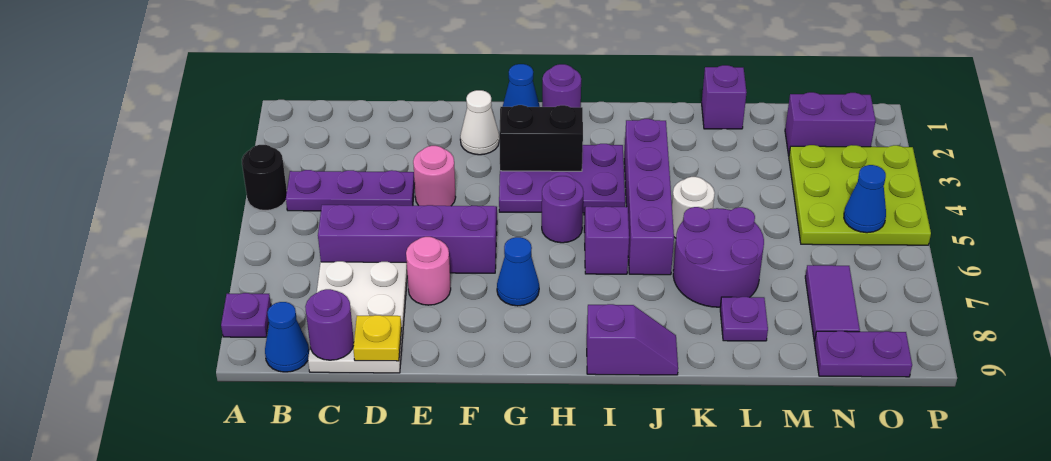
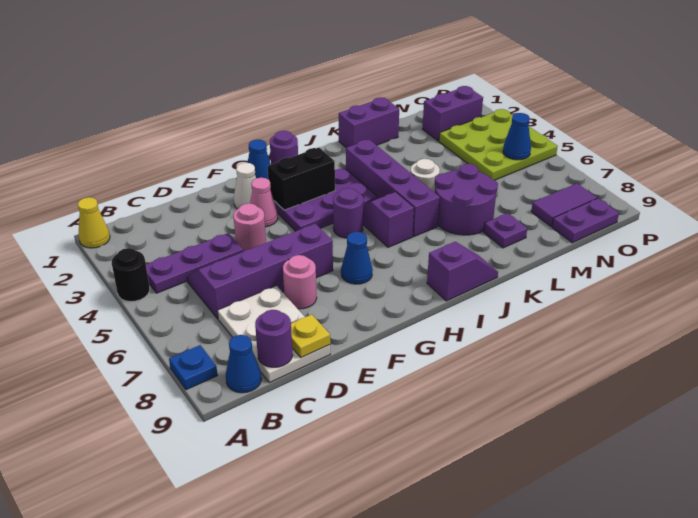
none -> yellow 1x1 cone [78,197,110,248]
purple 1x1 plate [221,293,271,337] -> blue 1x1 plate [169,345,218,390]
none -> pink 1x1 cone [250,178,278,227]
purple 1x1 brick [702,65,747,129] -> purple 1x2 brick [339,97,399,148]
purple 1x2 tile [805,265,860,341] -> purple 1x2 tile turned to [531,183,597,226]

